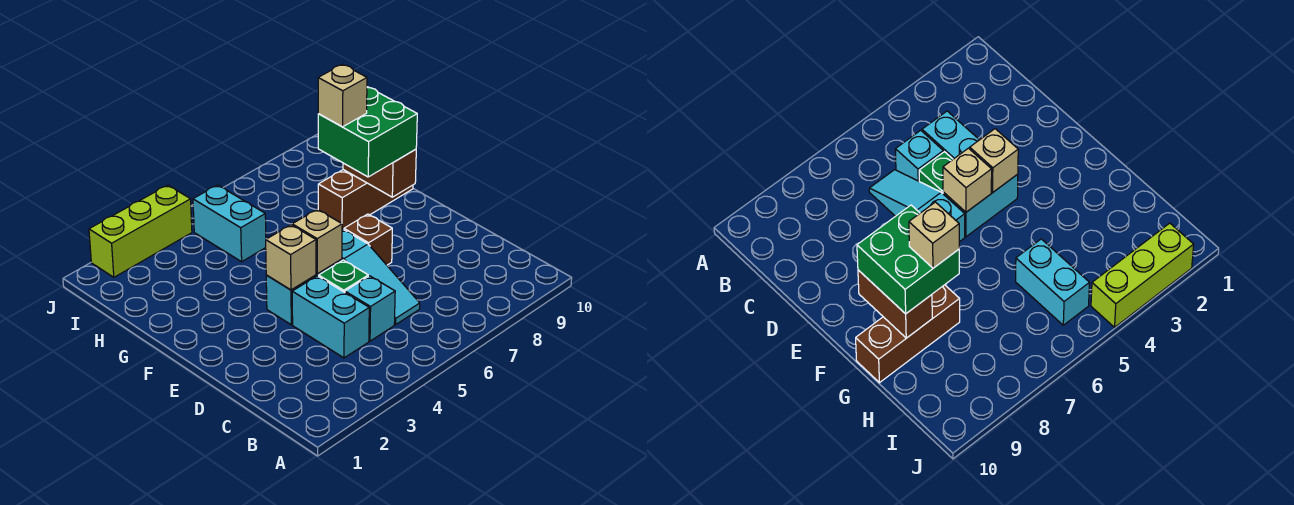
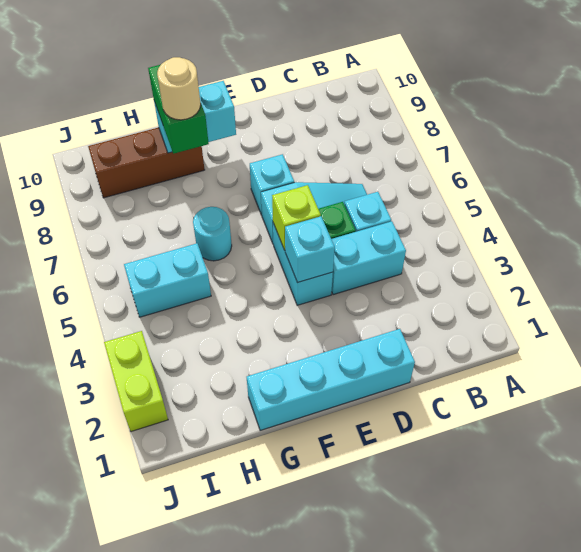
none -> cyan 1x4 brick [247,329,415,431]
tan 1x1 brick [266,225,316,290] -> cyan 1x1 brick [285,216,335,283]
tan 1x1 brick [292,209,342,274] -> lime 1x1 brick [272,185,321,250]
brown 1x1 brick [344,214,392,265] -> cyan 1x1 brick [250,154,294,215]
green 2x2 brick [318,87,417,177] -> green 1x2 brick [148,65,209,154]
brown 1x2 brick [343,149,416,197] -> cyan 1x2 brick [154,81,236,153]
none -> cyan 1x1 round brick [193,207,232,261]
brown 1x3 brick [318,170,413,230] -> brown 1x3 brick turned to [88,127,205,198]
tan 1x1 brick [318,64,367,127] -> tan 1x1 round brick [157,57,201,120]
lime 1x3 brick [89,185,192,277] -> lime 1x2 brick [104,331,168,431]

